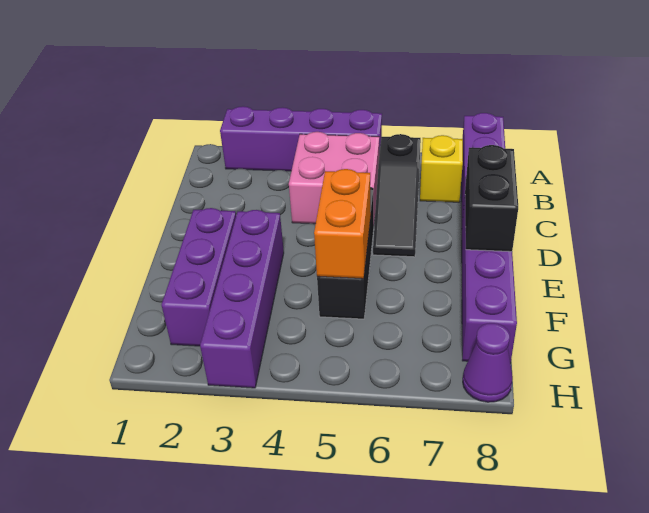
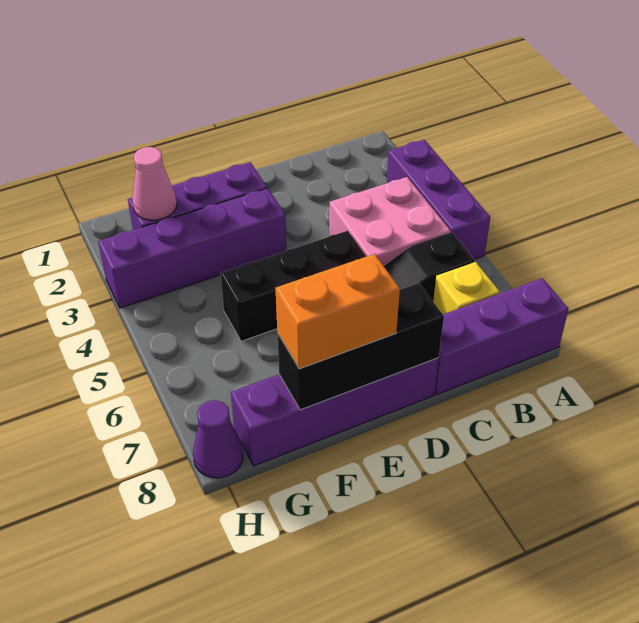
purple 1x4 brick [220,106,382,171] -> purple 1x3 brick [387,140,490,259]
black 1x2 brick [465,145,518,252] -> black 1x3 brick [277,283,444,410]
orange 1x2 brick [314,169,371,279] -> orange 1x2 brick moved to [275,254,400,369]
none -> pink 1x1 cone [132,147,177,220]

